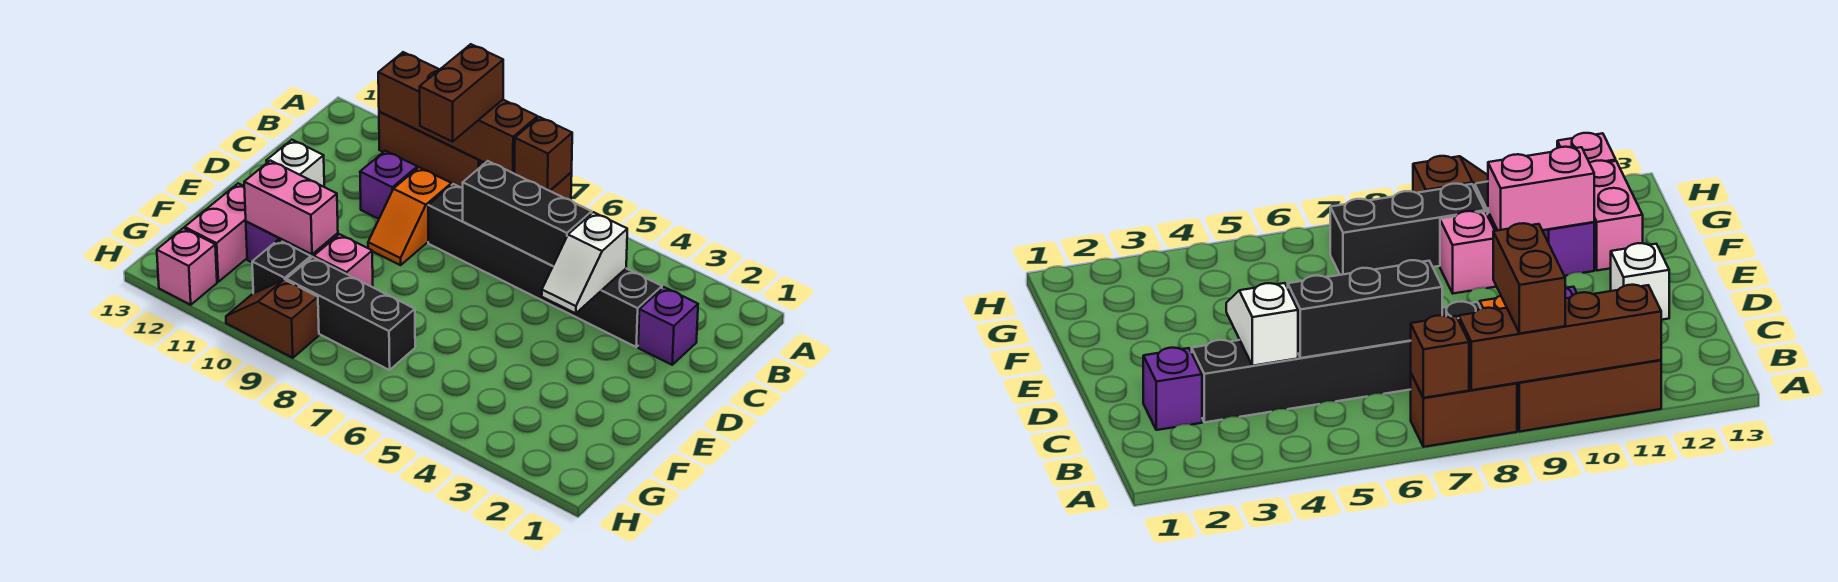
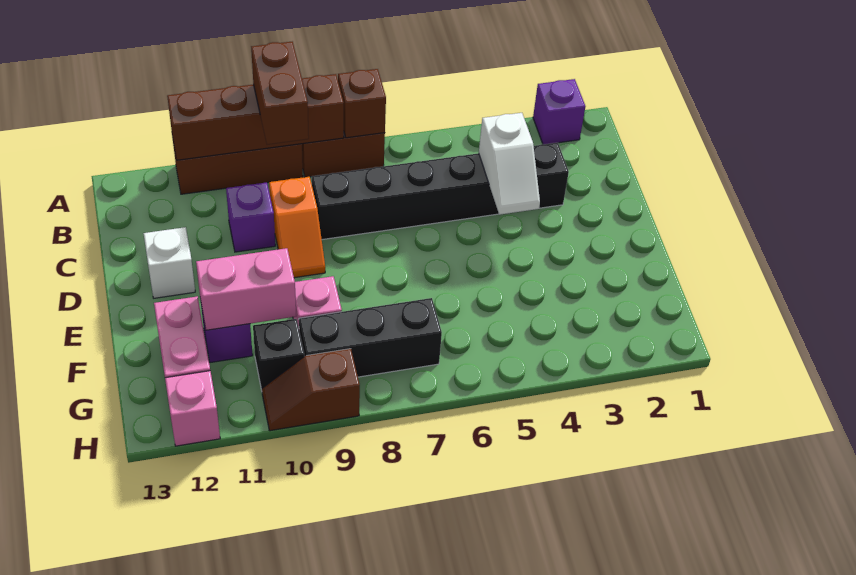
purple 1x1 brick [638,287,698,365] -> purple 1x1 brick moved to [533,79,585,144]
black 1x3 brick [463,161,592,266] -> none

